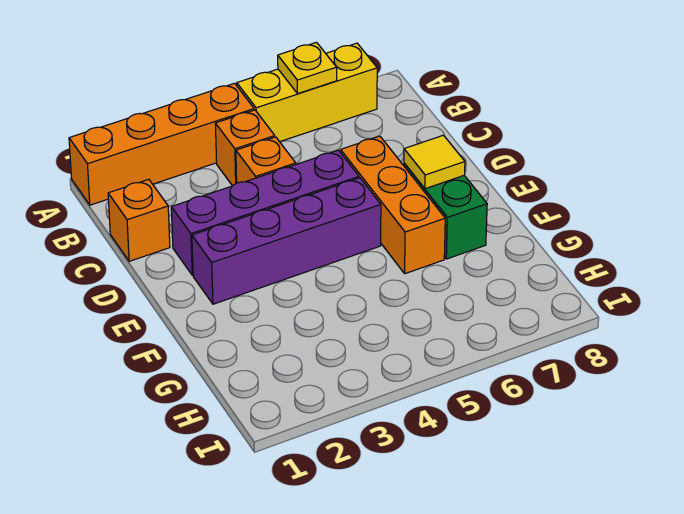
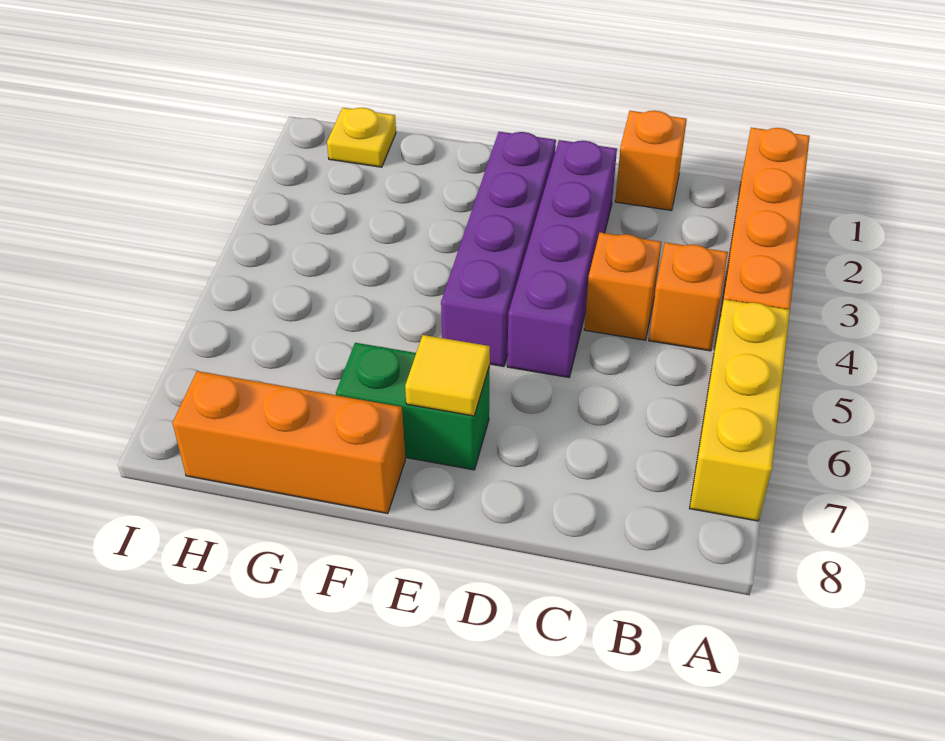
yellow 1x1 plate [278,42,337,94] -> yellow 1x1 plate moved to [327,108,396,167]
orange 1x3 brick [341,136,445,274] -> orange 1x3 brick moved to [173,371,405,514]

